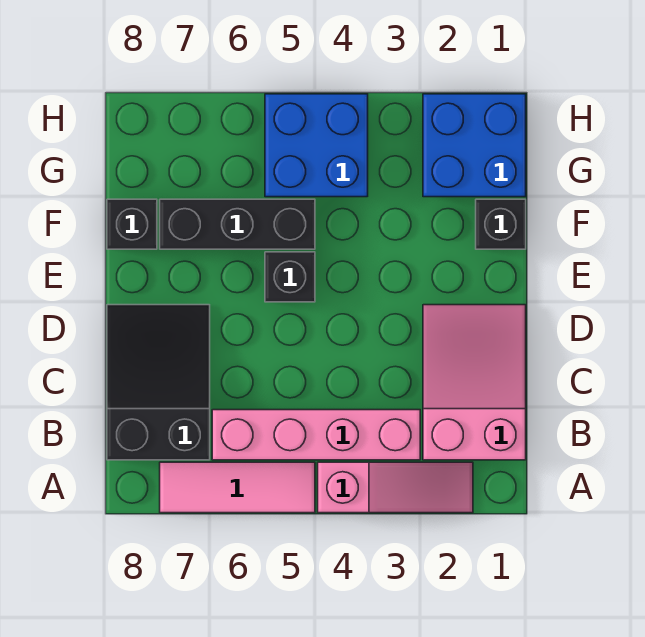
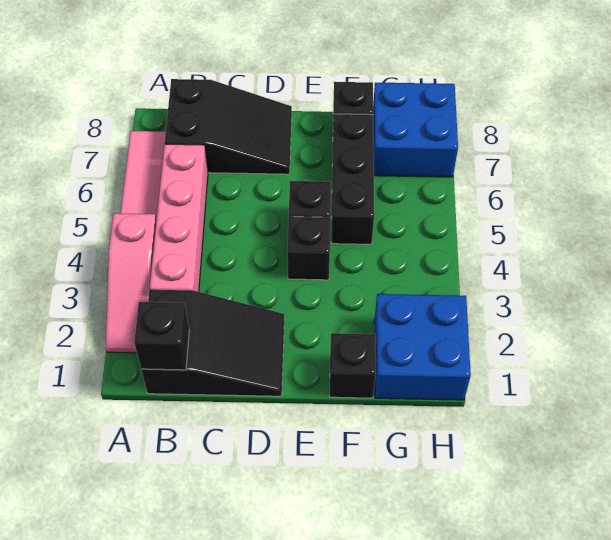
pink 2x3 slope [423,305,526,460] -> black 2x3 slope [141,290,285,396]
none -> black 1x1 brick [134,302,189,370]
none -> black 1x1 brick [287,217,330,280]
blue 2x2 brick [265,94,368,197] -> blue 2x2 brick moved to [373,83,458,177]

